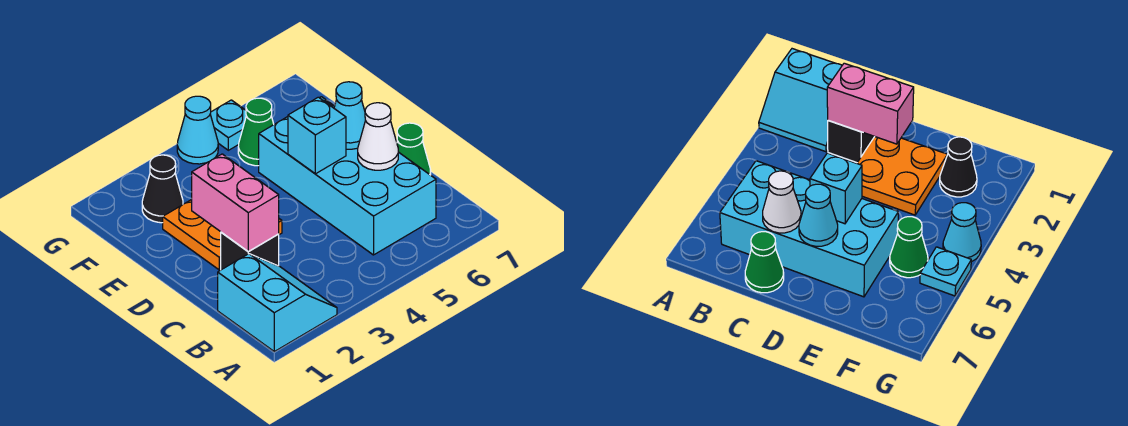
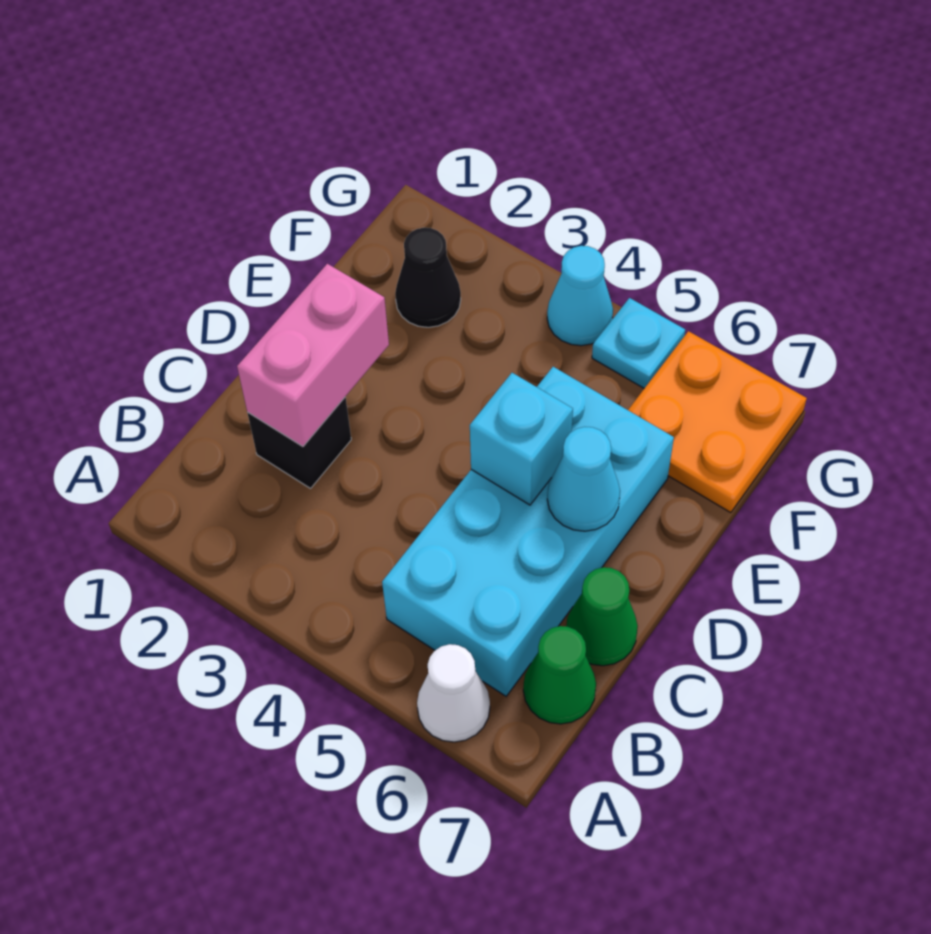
cyan 2x2 slope [218,254,337,351] -> none
white 1x1 cone [358,103,398,170] -> white 1x1 cone moved to [417,644,490,742]
orange 2x2 plate [163,200,282,270] -> orange 2x2 plate moved to [628,331,807,513]
green 1x1 cone [238,98,274,166] -> green 1x1 cone moved to [523,626,596,724]

